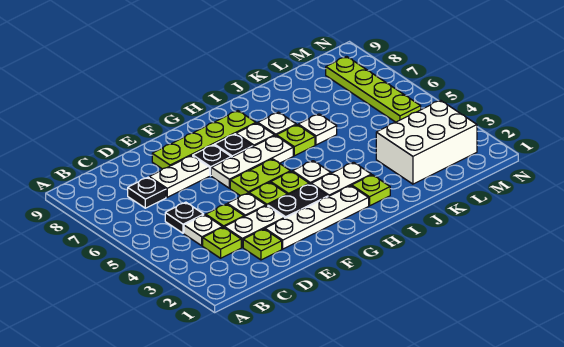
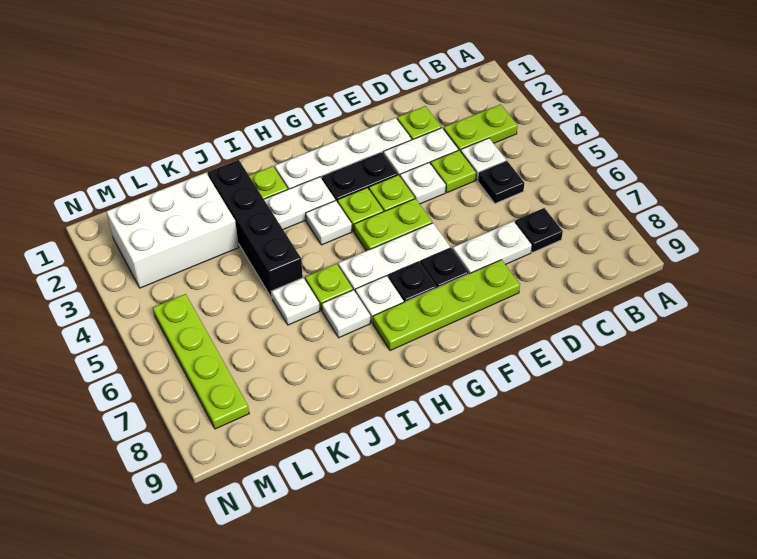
lime 1x1 plate [203,227,241,258] -> lime 1x2 plate [444,104,518,151]
none -> black 1x4 brick [208,160,303,298]

